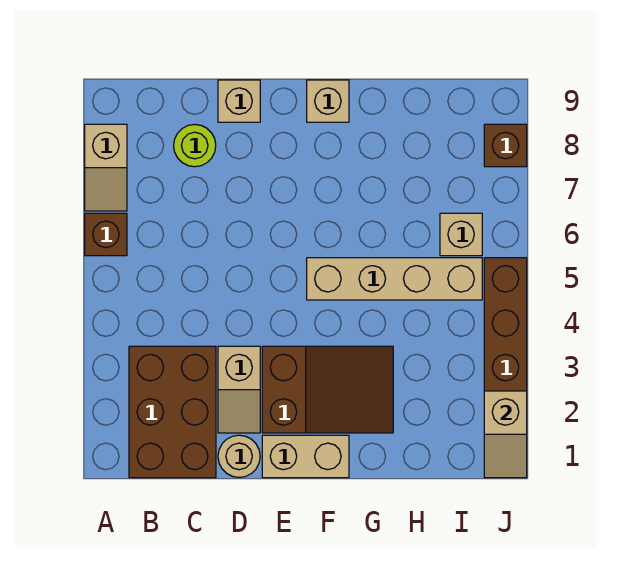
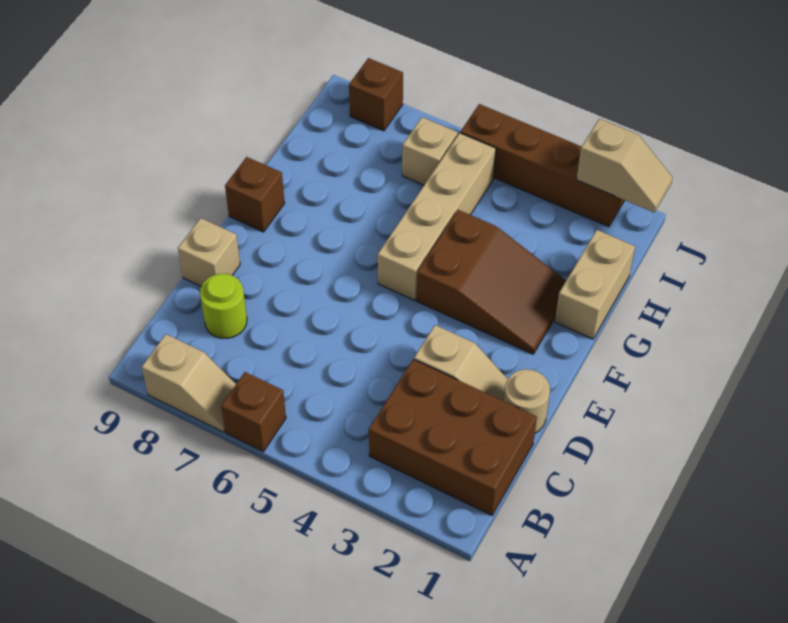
tan 1x2 brick [262,435,349,478] -> tan 1x2 brick moved to [555,230,635,339]
brown 2x3 slope [262,346,393,433] -> brown 2x3 slope turned to [417,210,566,354]
tan 1x1 brick [307,80,349,122] -> brown 1x1 brick [225,157,285,232]

